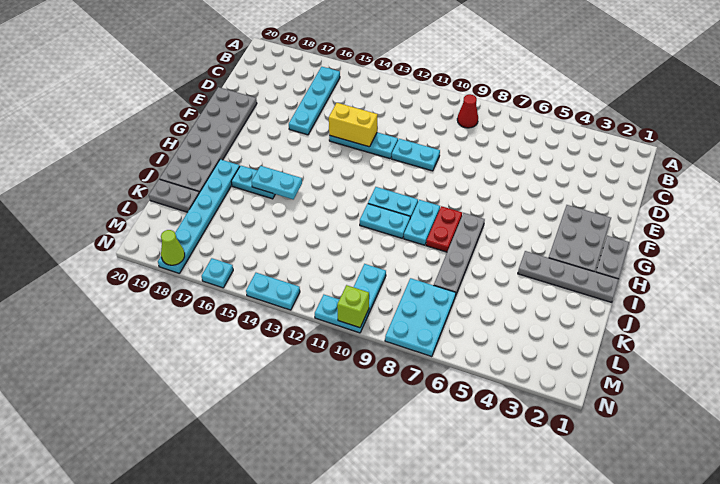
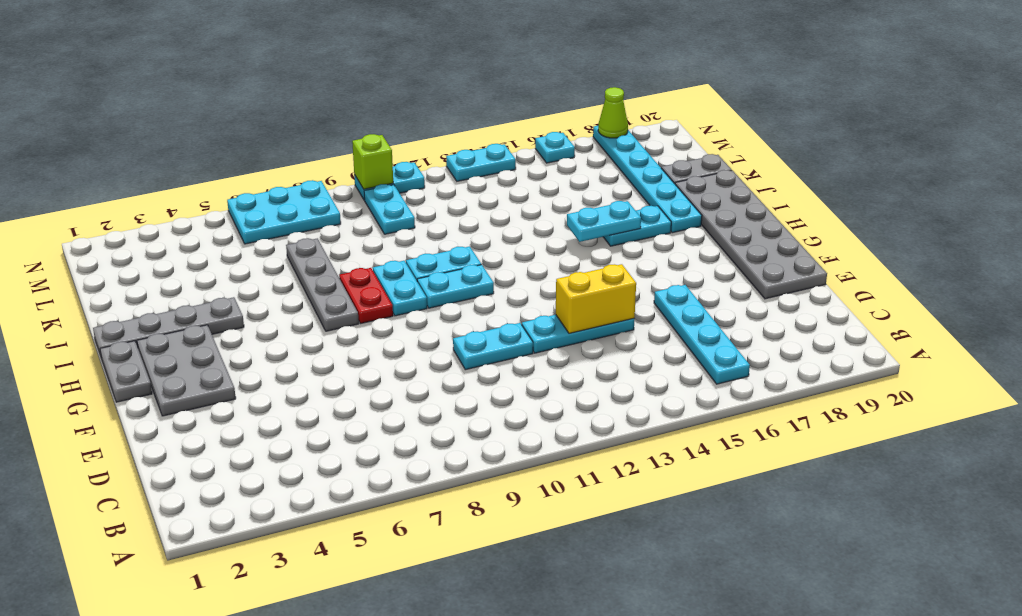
red 1x1 cone [457,94,478,128] -> none
cyan 2x3 plate [385,278,456,357] -> cyan 2x3 plate turned to [227,180,341,244]

